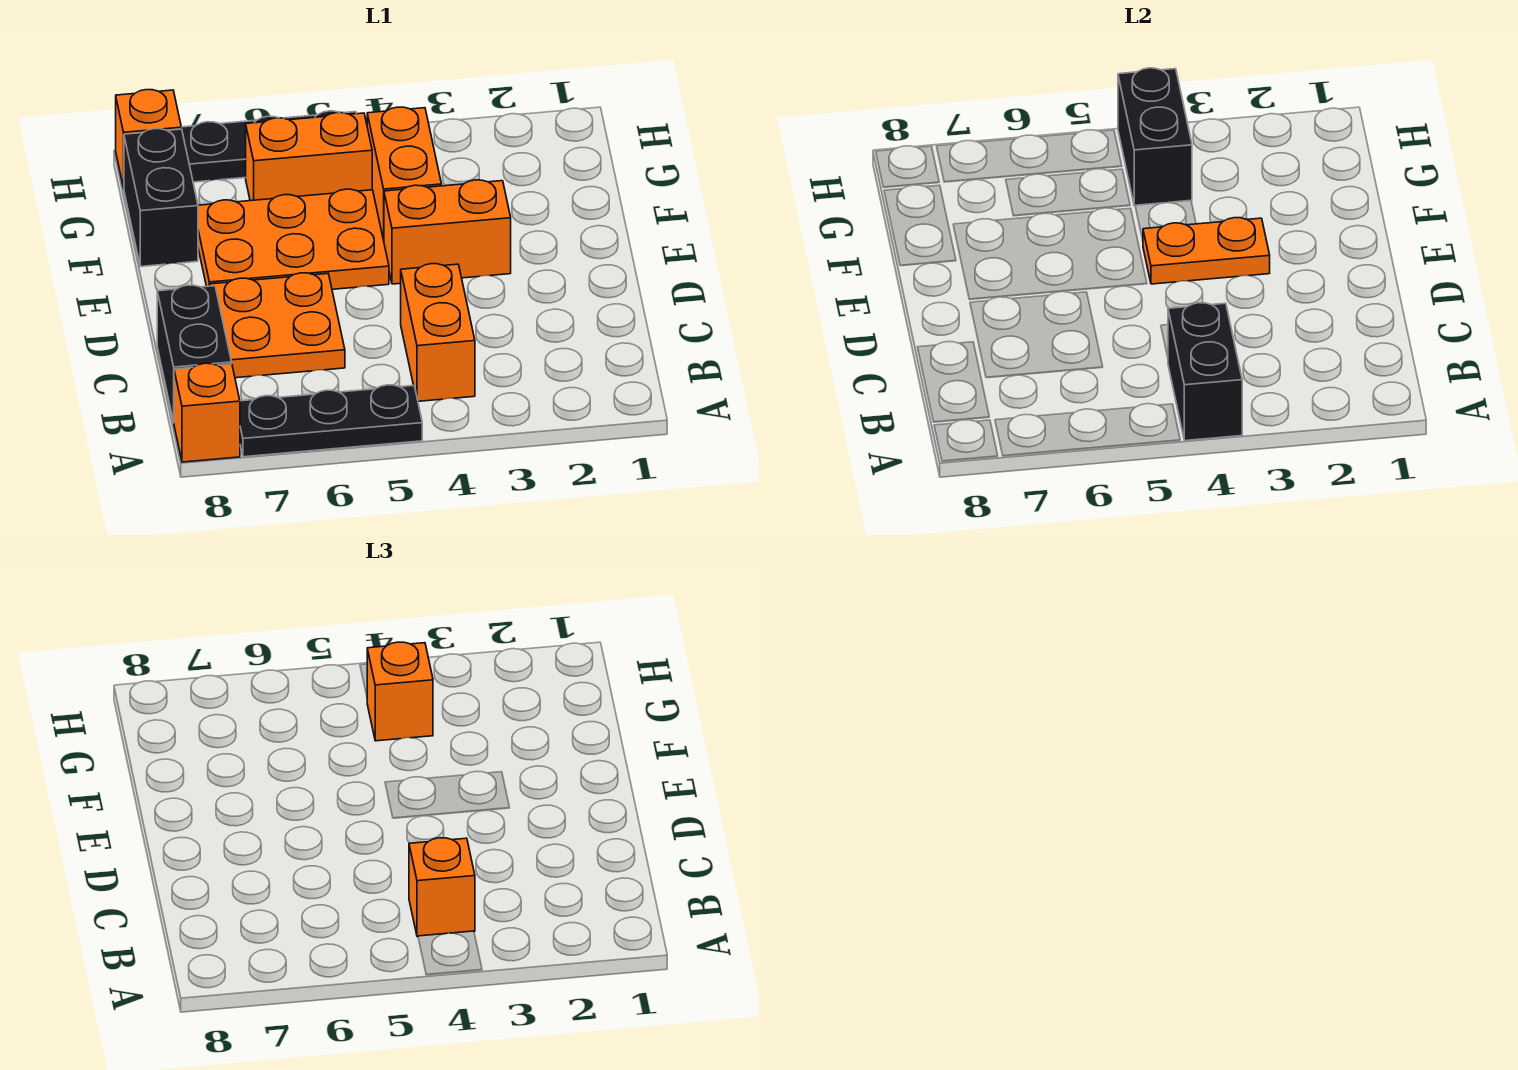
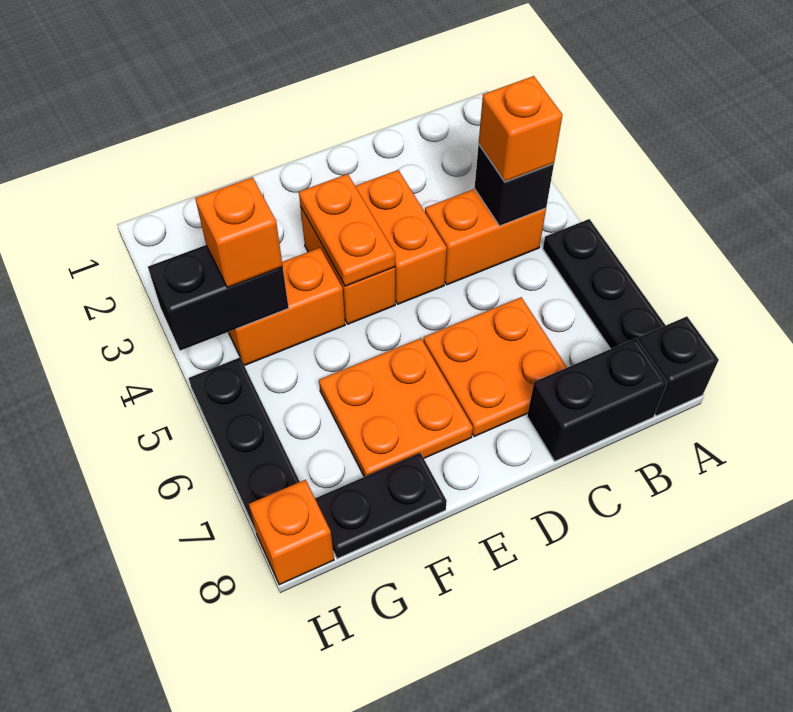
black 1x2 brick [1168,303,1242,441] -> black 1x1 brick [475,144,554,226]
orange 1x1 brick [174,363,240,462] -> black 1x1 brick [638,317,719,416]
orange 2x3 plate [198,189,389,289] -> orange 2x2 plate [319,338,473,477]
black 1x2 brick [124,129,198,266] -> black 1x2 plate [315,453,447,559]
orange 1x2 brick [246,113,372,201] -> orange 1x2 brick moved to [355,170,447,304]

